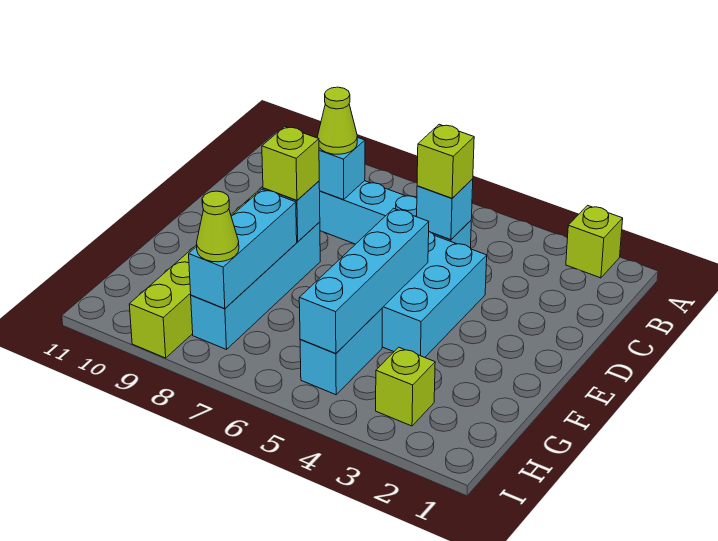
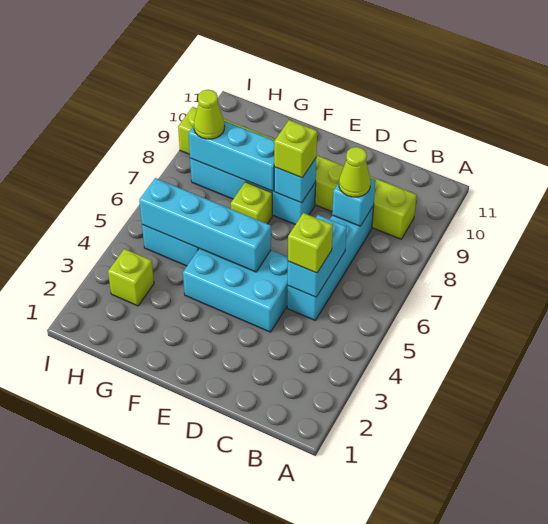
lime 1x1 brick [566,205,623,278] -> lime 1x1 brick moved to [231,182,272,224]
cyan 1x1 brick [417,179,473,240] -> cyan 1x2 brick [288,215,347,297]

